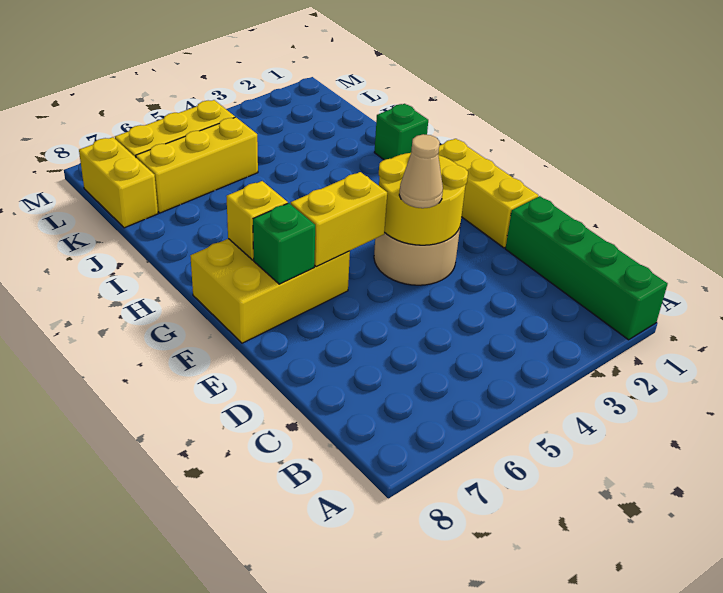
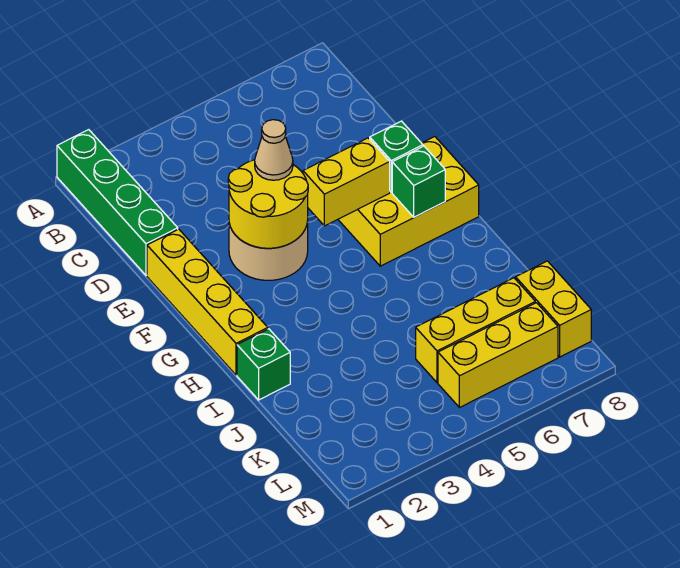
yellow 1x3 brick [438,139,538,248] -> yellow 1x4 brick [147,229,268,375]
yellow 1x1 brick [226,181,288,260] -> green 1x1 brick [392,146,445,217]

